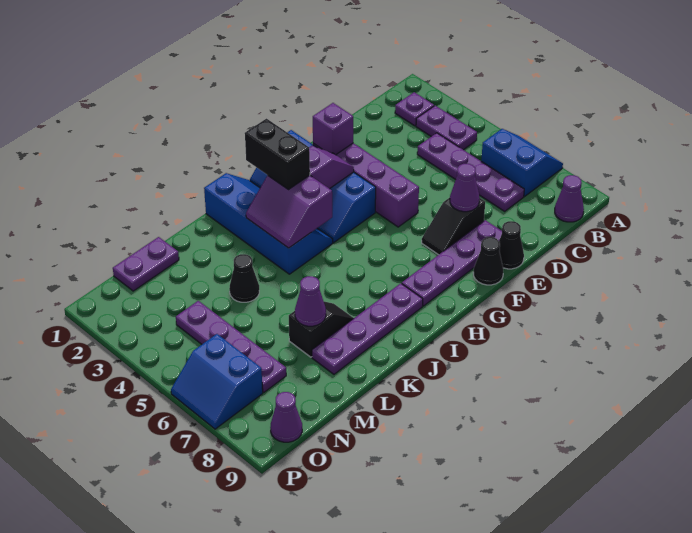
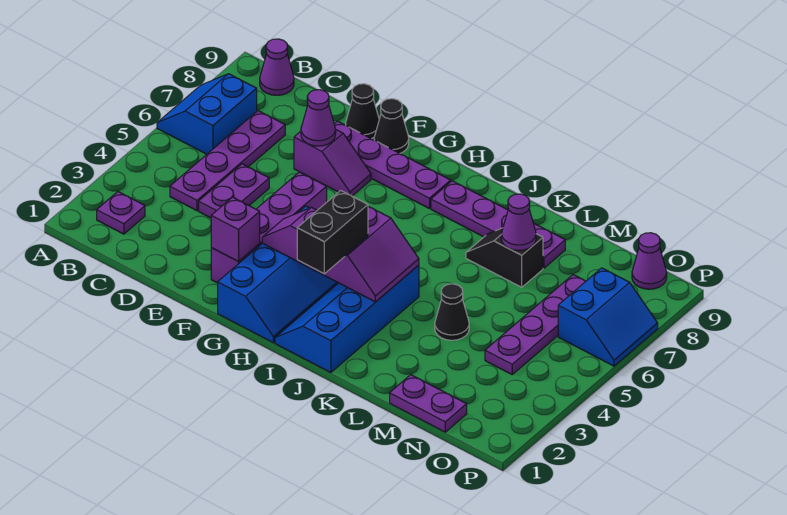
purple 1x2 plate [416,105,477,150] -> purple 1x2 plate moved to [199,164,269,218]
black 1x2 slope [422,198,485,255] -> purple 1x2 slope [294,130,371,196]

